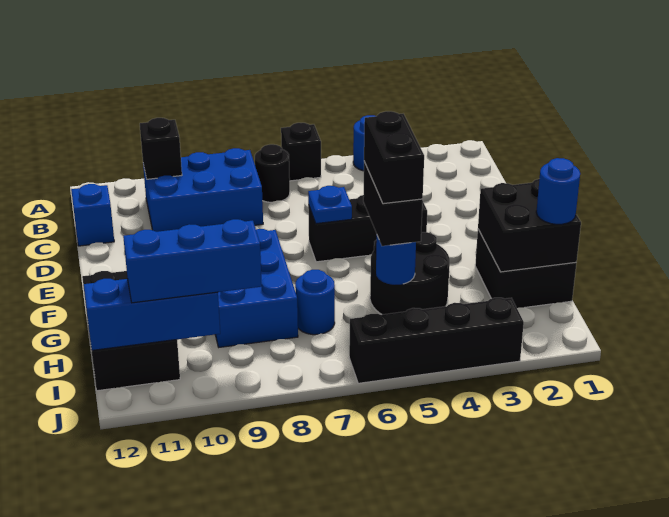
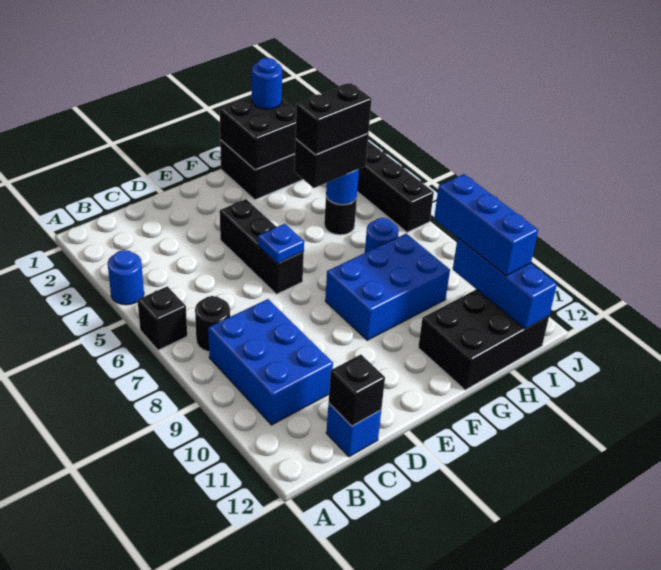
black 1x1 brick [140,118,182,179] -> black 1x1 brick moved to [329,355,385,426]
black 2x2 round brick [370,232,450,315] -> black 1x1 round brick [324,197,357,235]

